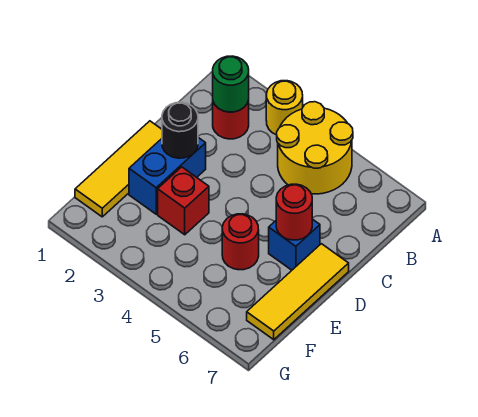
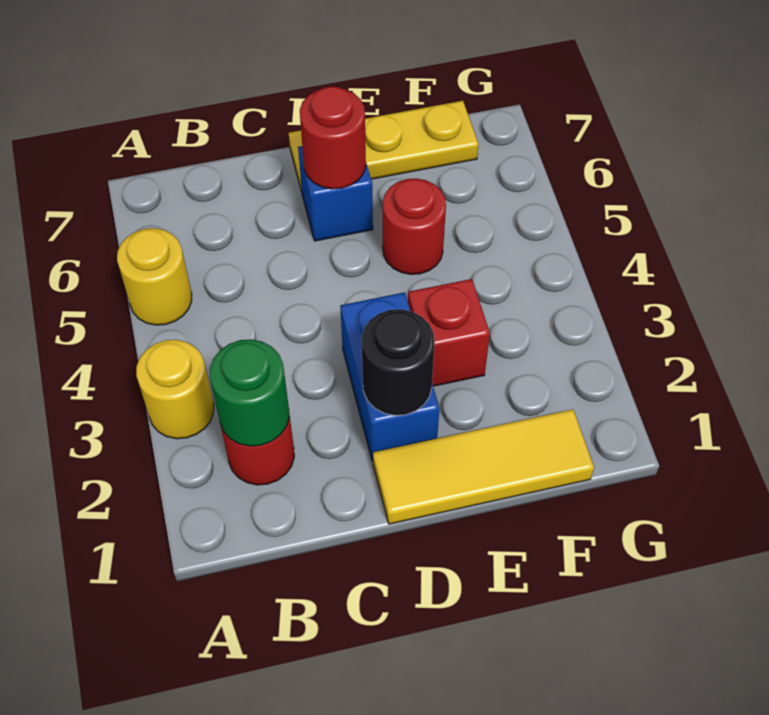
yellow 2x2 round brick [277,102,353,194] -> yellow 1x1 round brick [117,228,192,325]
blue 1x2 brick [129,138,206,214] -> blue 1x2 brick turned to [340,292,439,462]
yellow 1x3 tile [247,244,349,340] -> yellow 1x3 plate [289,101,479,192]

